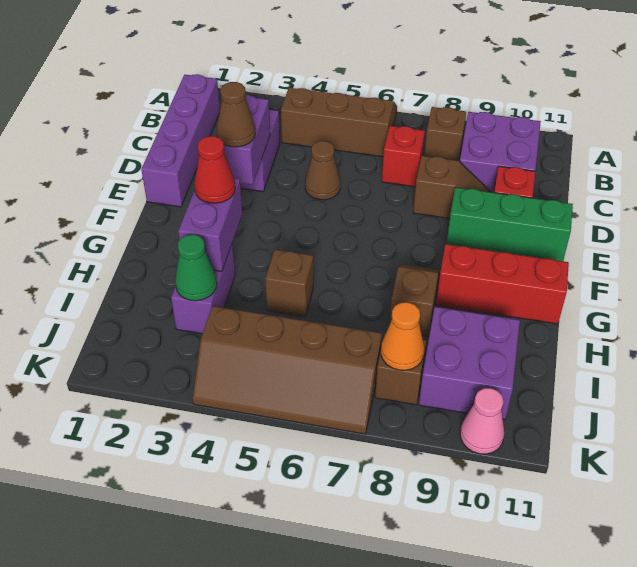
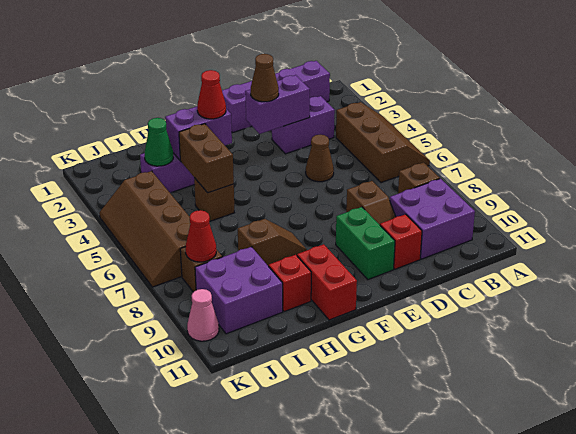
red 1x1 brick [382,126,425,187] -> red 1x1 brick moved to [269,255,311,312]
green 1x3 brick [447,187,573,261] -> green 1x2 brick [336,207,395,280]
red 1x3 brick [436,244,569,324] -> red 1x2 brick [297,244,357,320]
none -> brown 1x2 brick [179,124,234,193]
orange 1x1 cone [381,302,424,370] -> red 1x1 cone [186,210,216,262]

